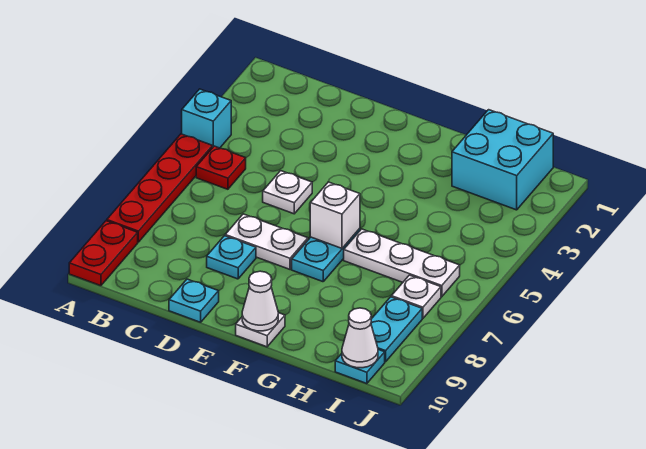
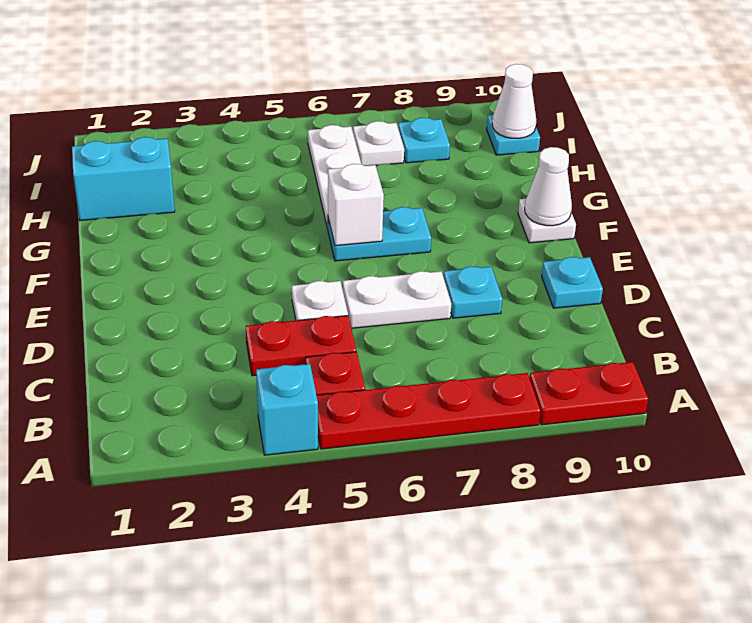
none -> red 1x2 plate [246,316,356,376]
white 1x2 plate [225,214,308,269] -> white 1x2 plate turned to [343,271,451,328]
cyan 2x2 brick [452,110,553,210] -> cyan 1x2 brick [72,137,175,221]
cyan 1x2 plate [371,297,422,362] -> cyan 1x1 plate [398,118,450,163]

